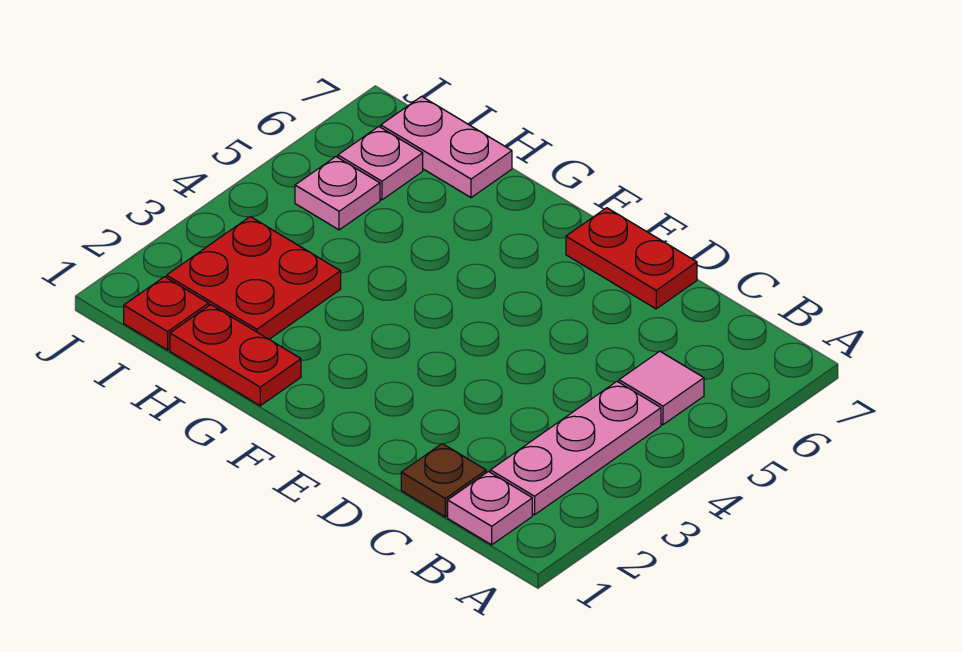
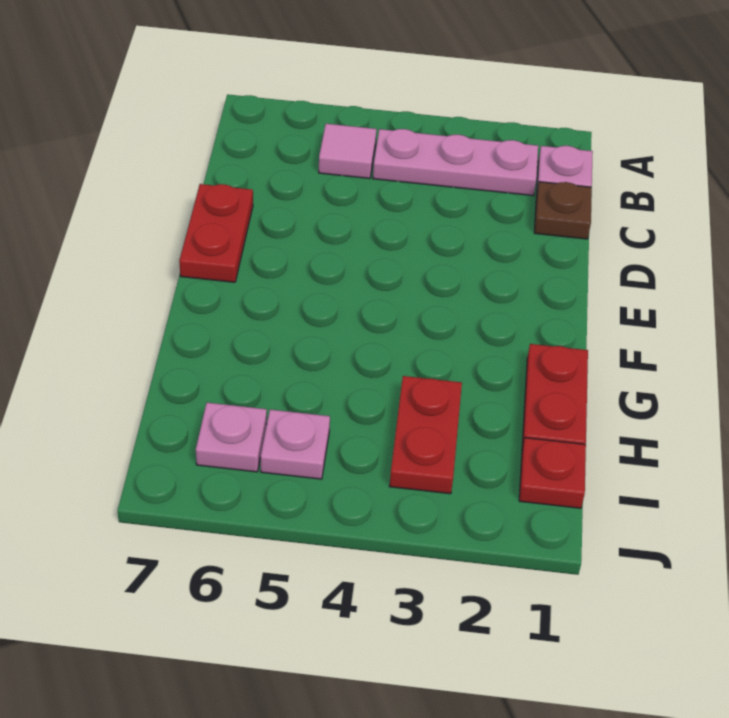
red 2x2 plate [167,217,341,339] -> red 1x2 plate [389,376,462,494]
pink 1x2 plate [381,96,512,198] -> none

